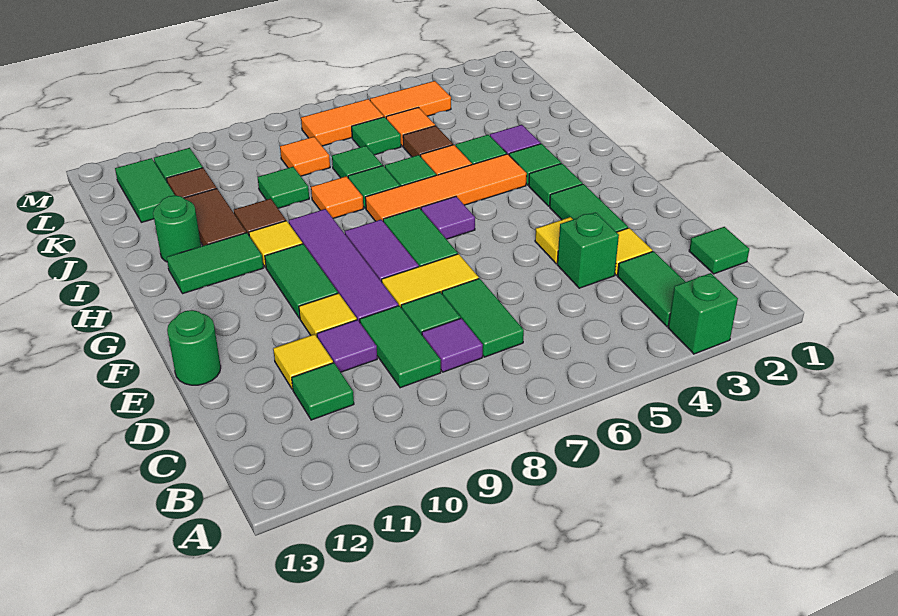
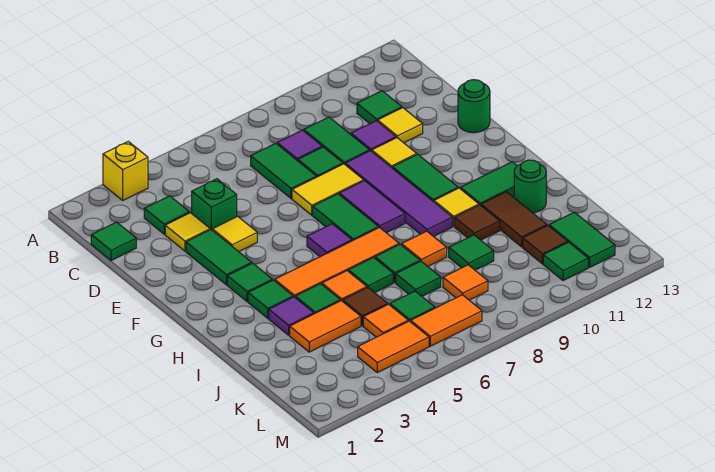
green 1x1 brick [668,273,738,354] -> yellow 1x1 brick [103,141,148,200]
green 1x2 tile [617,251,685,326] -> green 1x1 tile [144,196,189,234]
none -> orange 1x2 tile [290,301,361,352]

